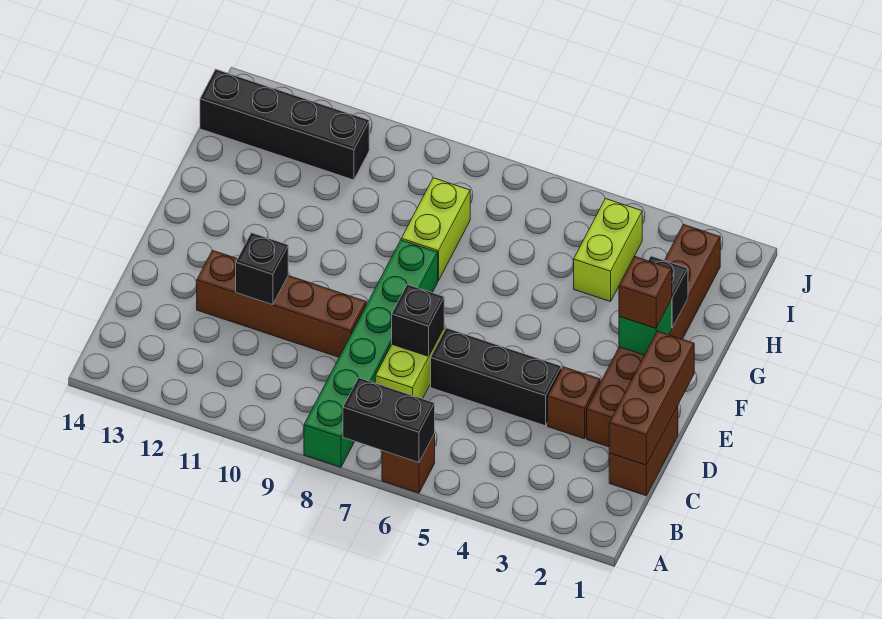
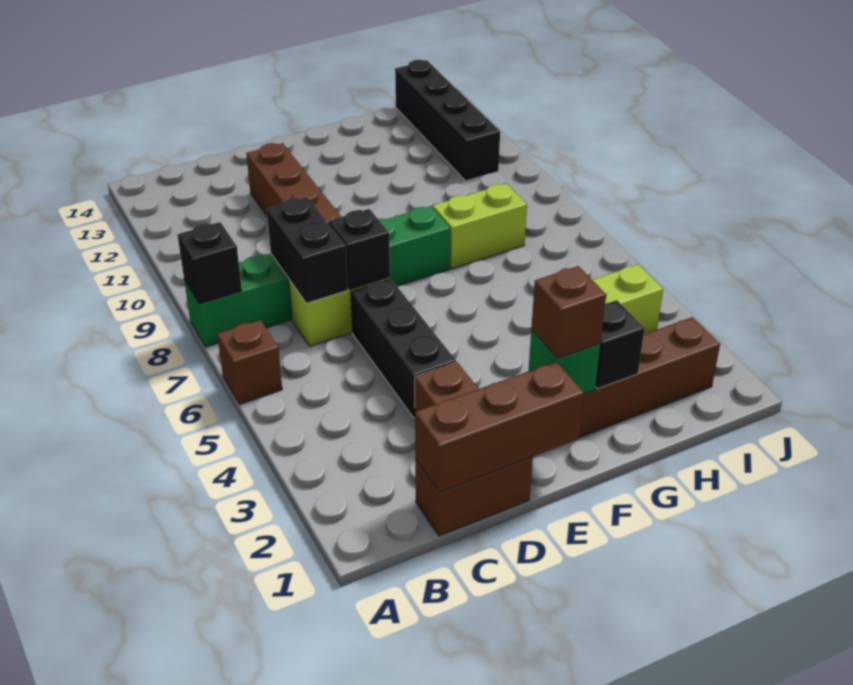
black 1x2 brick [343,378,435,463] -> black 1x2 brick moved to [267,197,348,303]
black 1x1 brick [236,233,288,305] -> black 1x1 brick moved to [178,222,242,304]

